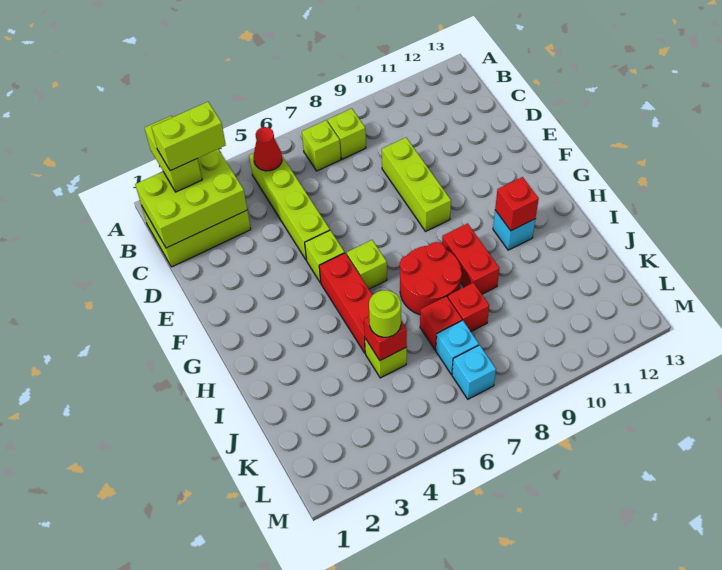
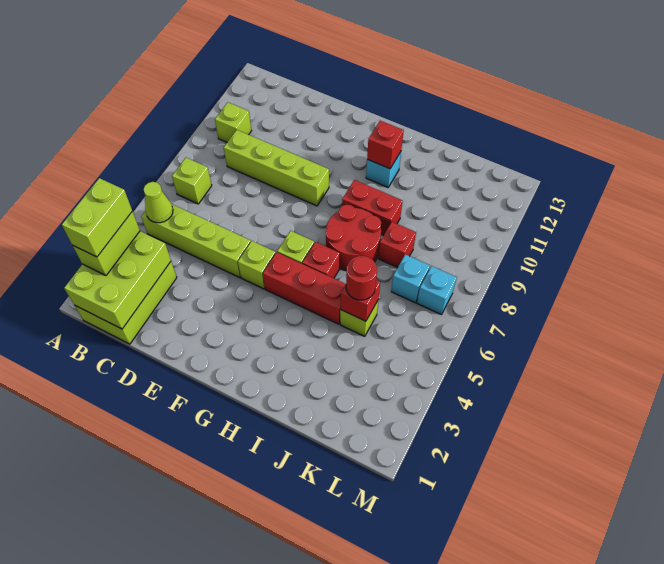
lime 1x2 brick [145,116,202,192] -> lime 1x2 brick turned to [73,211,140,275]
red 1x1 cone [254,127,282,171] -> lime 1x1 cone [144,182,173,223]
lime 1x1 brick [328,108,366,159] -> lime 1x1 brick moved to [215,102,252,142]
lime 1x3 brick [382,138,451,231] -> lime 1x4 brick [224,130,329,206]
lime 1x1 round brick [369,290,401,337] -> red 1x1 round brick [346,256,377,300]
red 1x1 brick [420,296,462,350] -> red 1x1 brick moved to [302,242,340,278]

